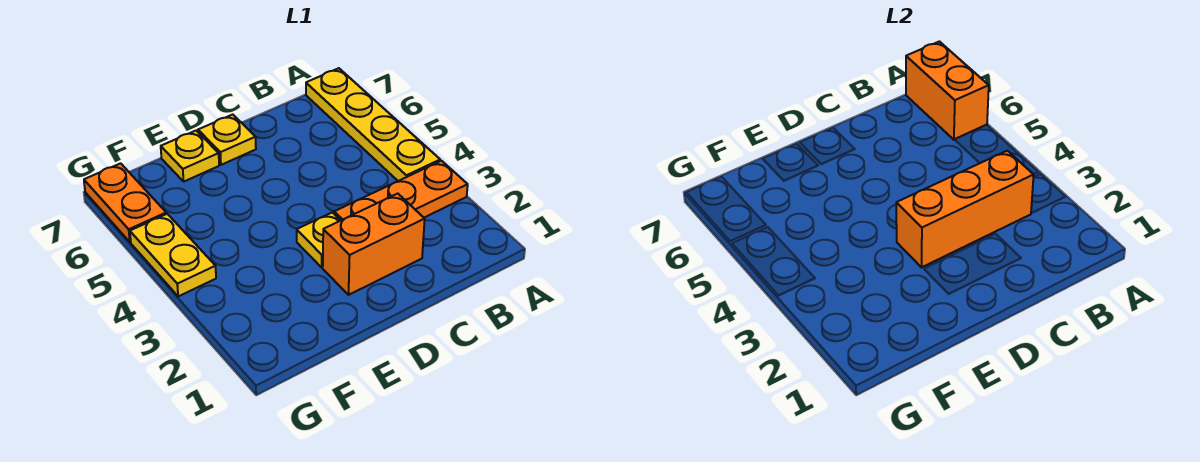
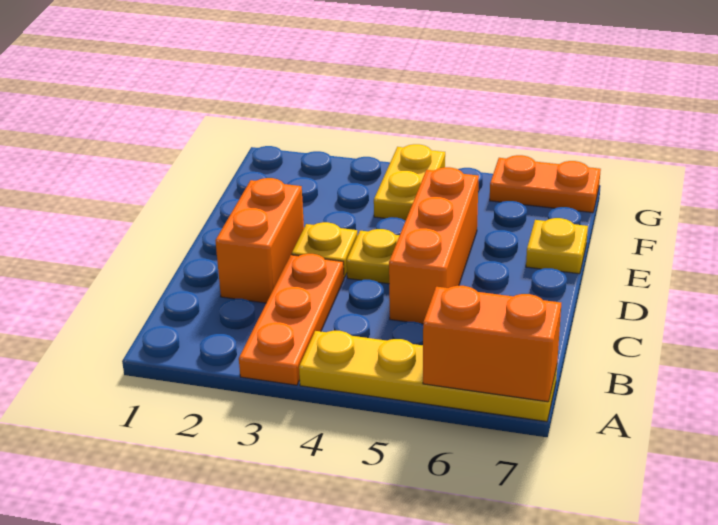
orange 1x3 brick [896,151,1034,267] -> orange 1x3 brick moved to [389,167,479,324]
yellow 1x1 plate [198,115,256,165] -> yellow 1x1 plate moved to [347,229,400,284]
yellow 1x2 plate [130,214,216,297] -> yellow 1x2 plate turned to [374,144,445,221]

